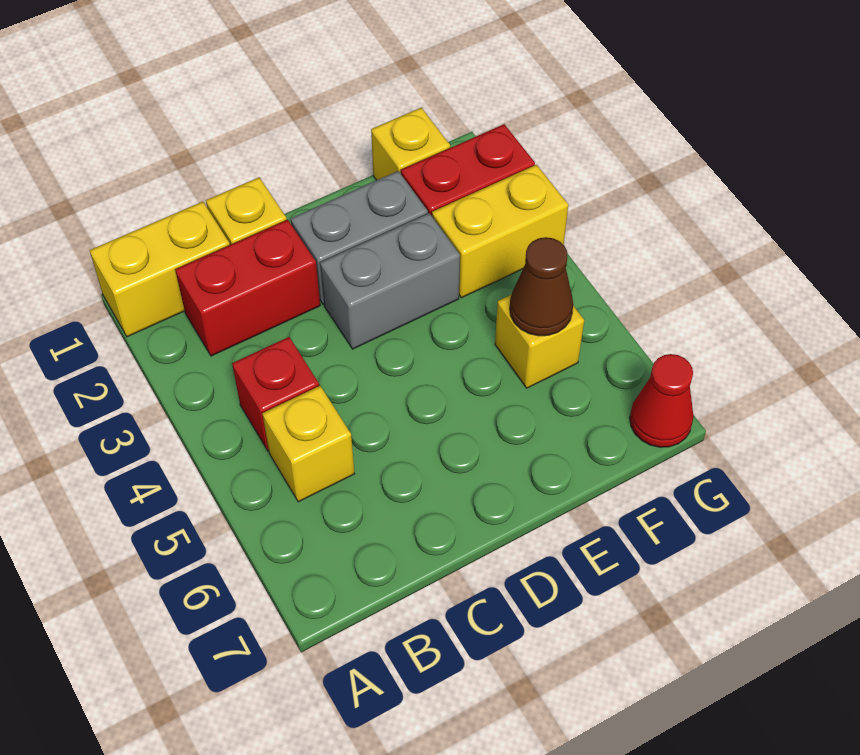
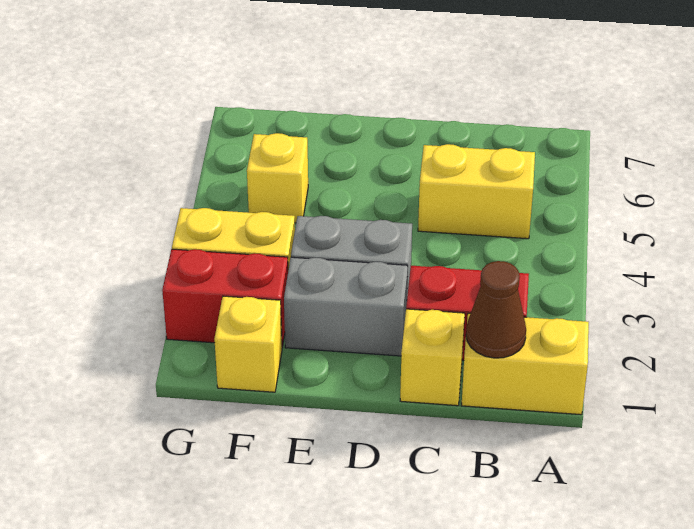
red 1x1 brick [232,337,319,451] -> none
yellow 1x1 brick [262,386,354,502] -> yellow 1x2 brick [418,144,535,239]
brown 1x1 cone [510,237,573,336] -> brown 1x1 cone moved to [466,261,526,358]
red 1x1 cone [630,354,694,447] -> none

